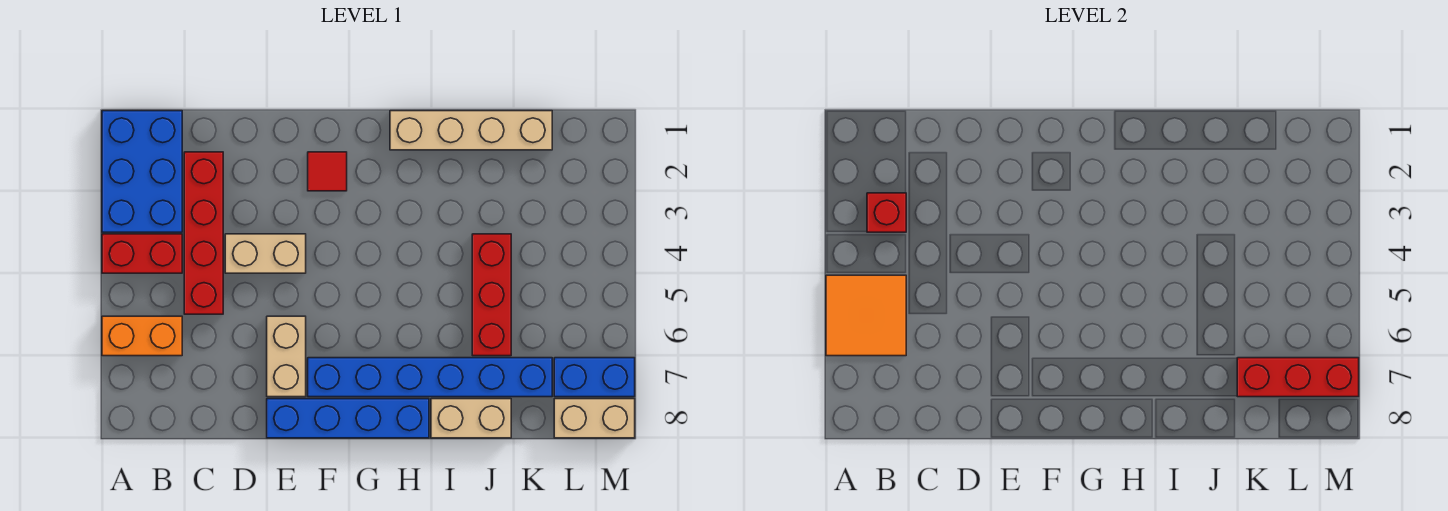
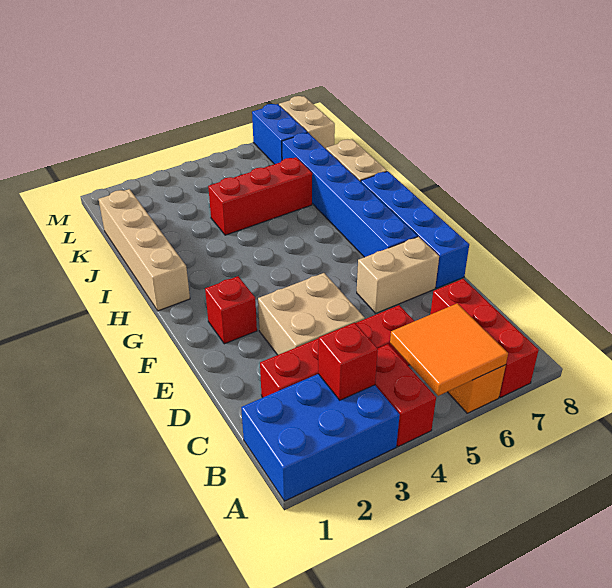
tan 1x2 brick [225,234,306,273] -> tan 2x2 brick [258,273,365,355]
red 1x1 tile [308,152,347,191] -> red 1x1 brick [205,276,257,344]
red 1x3 brick [1237,358,1359,397] -> red 1x3 brick moved to [431,279,539,397]

